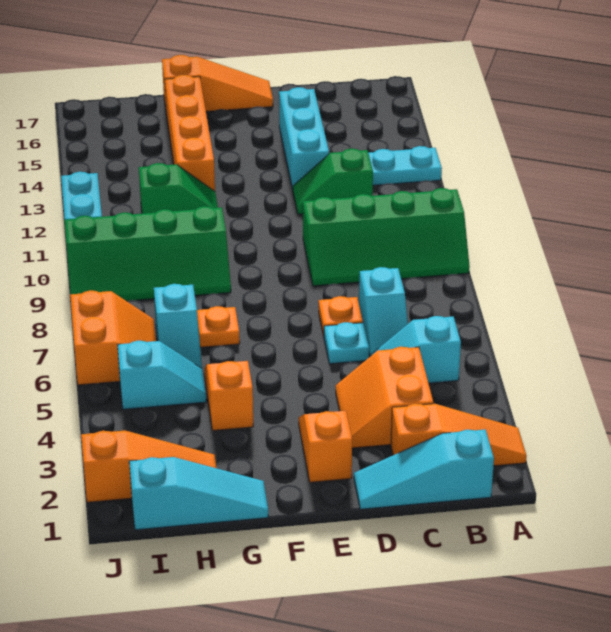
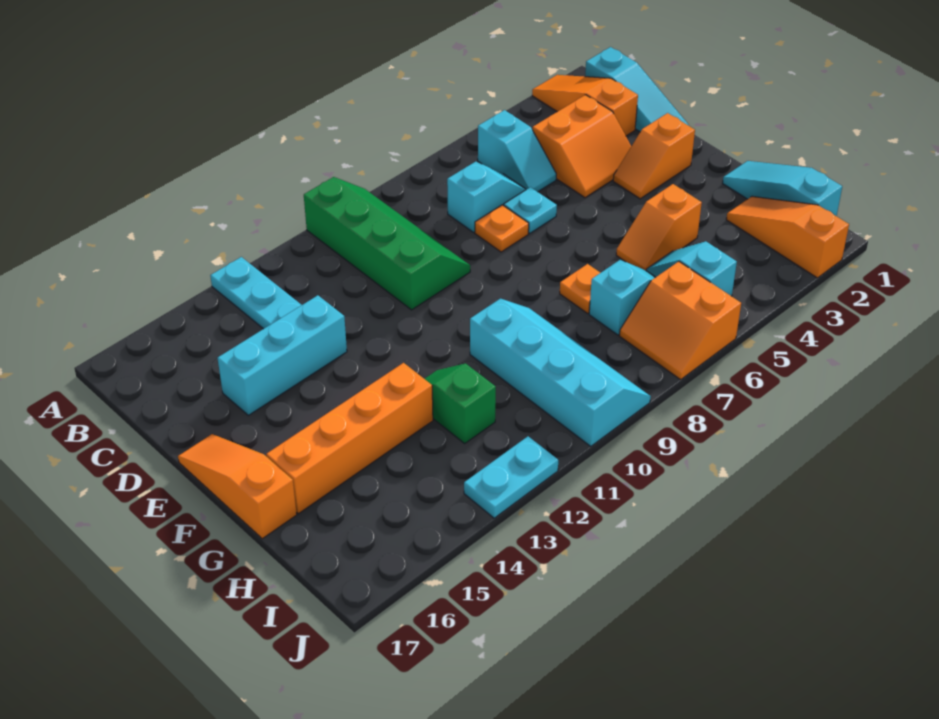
green 1x2 slope [293,149,373,214] -> none
green 2x4 slope [65,206,231,301] -> cyan 2x4 slope [470,299,651,446]
orange 2x2 slope [70,290,156,385] -> orange 2x2 slope turned to [620,262,741,380]

